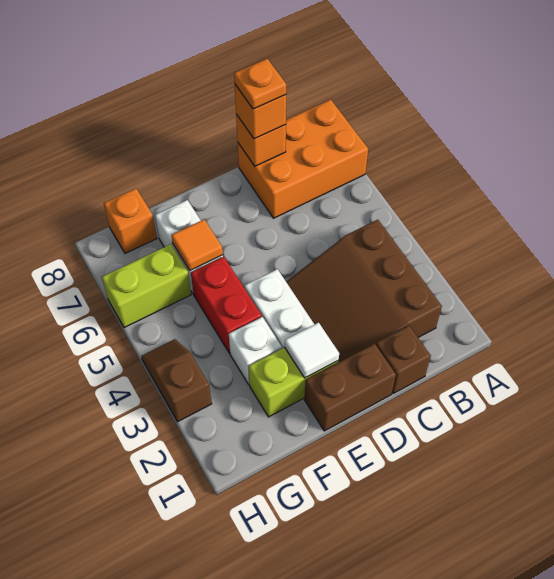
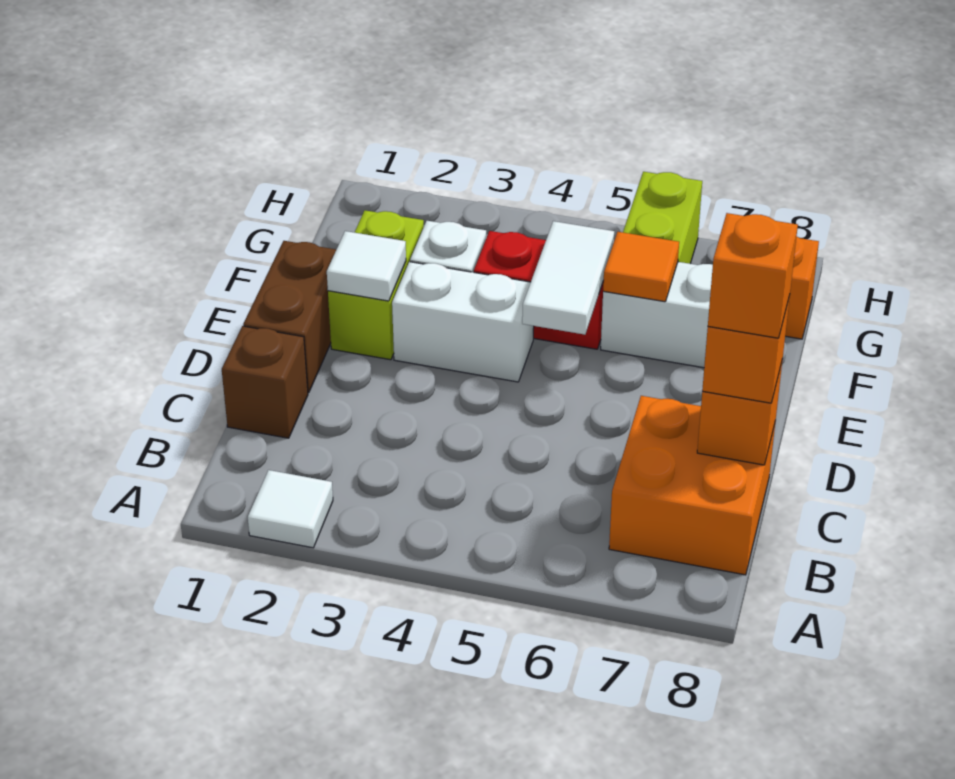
none -> white 1x1 tile [248,470,333,548]
orange 2x3 brick [238,100,368,218] -> orange 2x2 brick [609,396,776,575]
brown 3x3 slope [286,220,442,362] -> none
orange 1x1 plate [234,59,286,109] -> orange 1x1 brick [708,213,798,338]
none -> white 1x2 tile [522,221,614,335]
brown 1x2 slope [141,339,212,422] -> none

